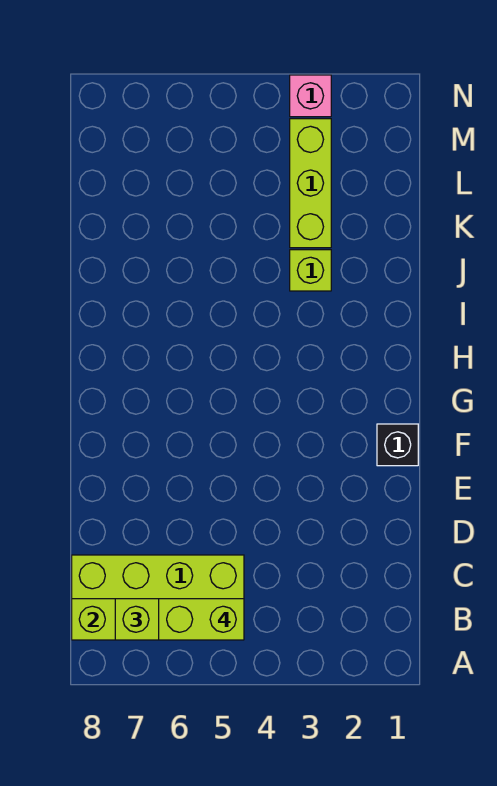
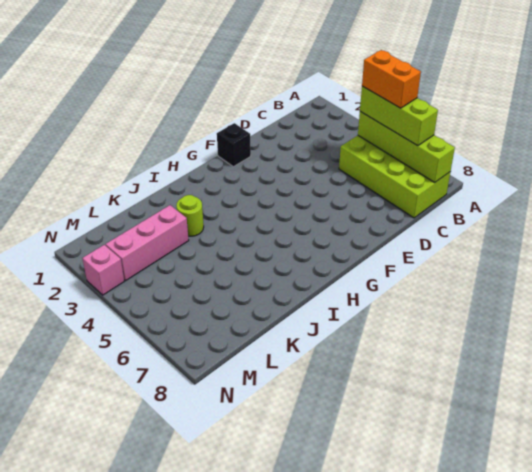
lime 1x2 brick [159,599,244,640] -> orange 1x2 brick [362,50,421,108]
lime 1x1 brick [290,250,331,291] -> lime 1x1 round brick [176,195,204,236]
lime 1x3 brick [290,119,331,248] -> pink 1x3 brick [106,205,189,281]

